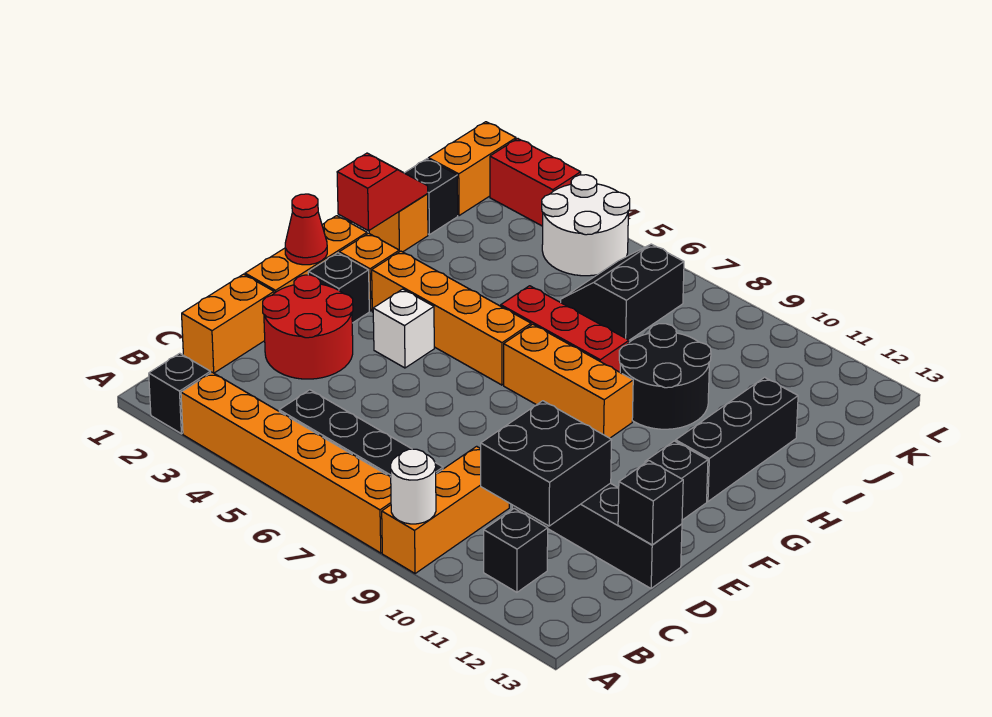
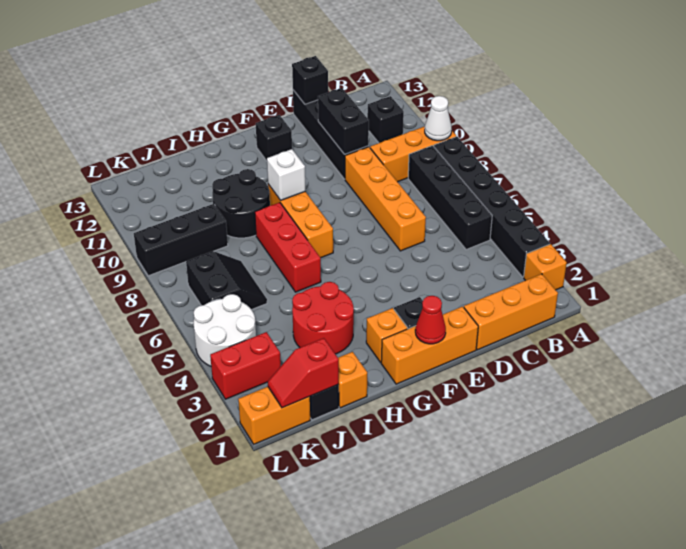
black 1x1 brick [149,353,211,434] -> orange 1x1 brick [524,244,567,290]
orange 1x6 brick [181,372,391,553] -> black 1x6 brick [434,136,550,277]
white 1x1 round brick [391,449,436,524] -> white 1x1 cone [425,96,452,141]
orange 1x2 brick [182,274,274,373] -> orange 1x3 brick [464,274,558,350]
black 2x2 brick [481,401,612,526] -> black 1x2 brick [318,88,369,154]
red 2x2 round brick [263,275,353,379] -> red 2x2 round brick moved to [292,282,354,354]
white 1x1 brick [373,289,434,368] -> white 1x1 brick moved to [267,149,305,200]
orange 1x4 brick [372,251,531,385] -> orange 1x4 brick moved to [345,147,426,251]
black 1x3 brick [676,377,798,501] -> black 1x3 brick moved to [134,204,228,276]
red 1x2 slope [337,153,428,231] -> red 1x2 slope moved to [268,338,339,408]
black 2x2 slope [561,244,684,340] -> black 2x2 slope turned to [186,251,267,310]
red 1x2 brick [490,139,581,226] -> red 1x2 brick turned to [210,332,281,399]

